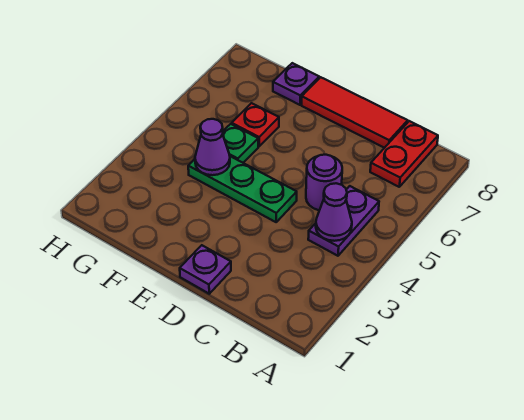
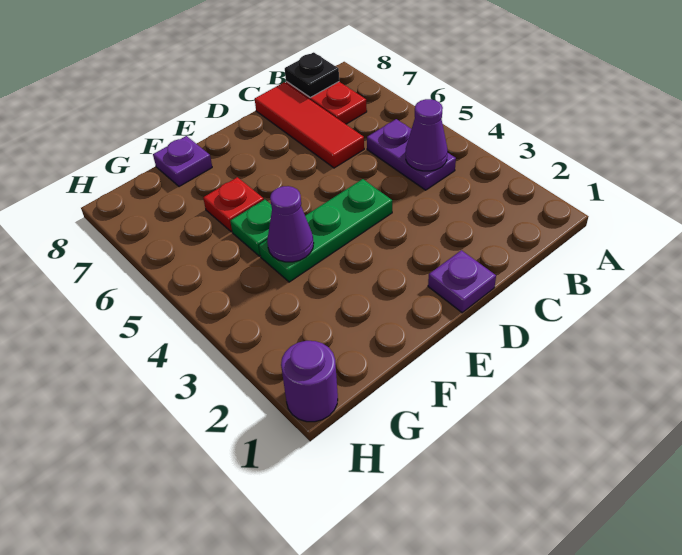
none -> black 1x1 plate [285,52,339,97]
purple 1x1 round brick [306,155,342,210] -> purple 1x1 round brick moved to [281,341,338,422]
red 1x3 tile [302,77,408,148] -> red 1x3 tile turned to [255,82,364,168]

